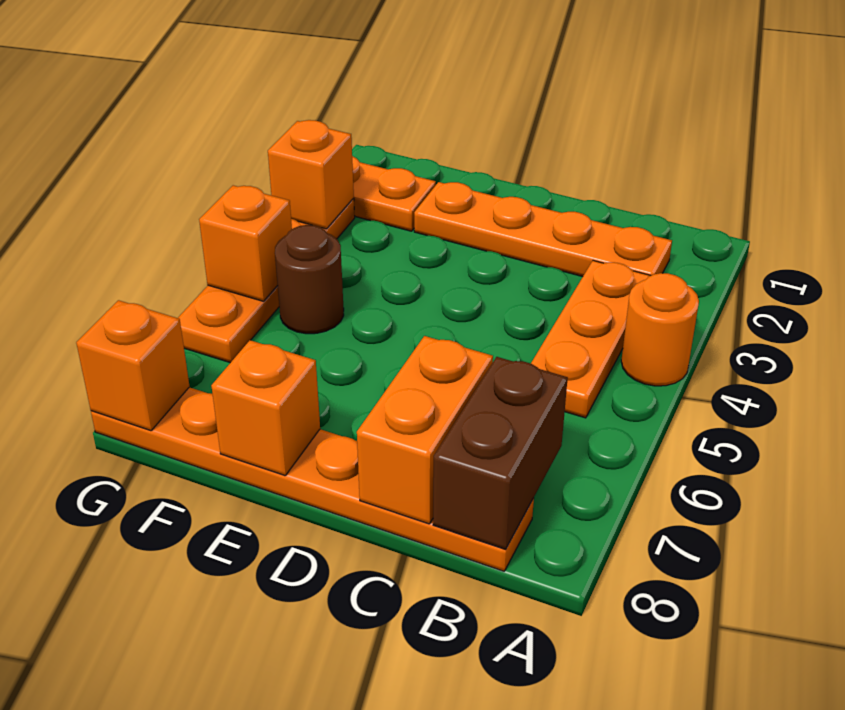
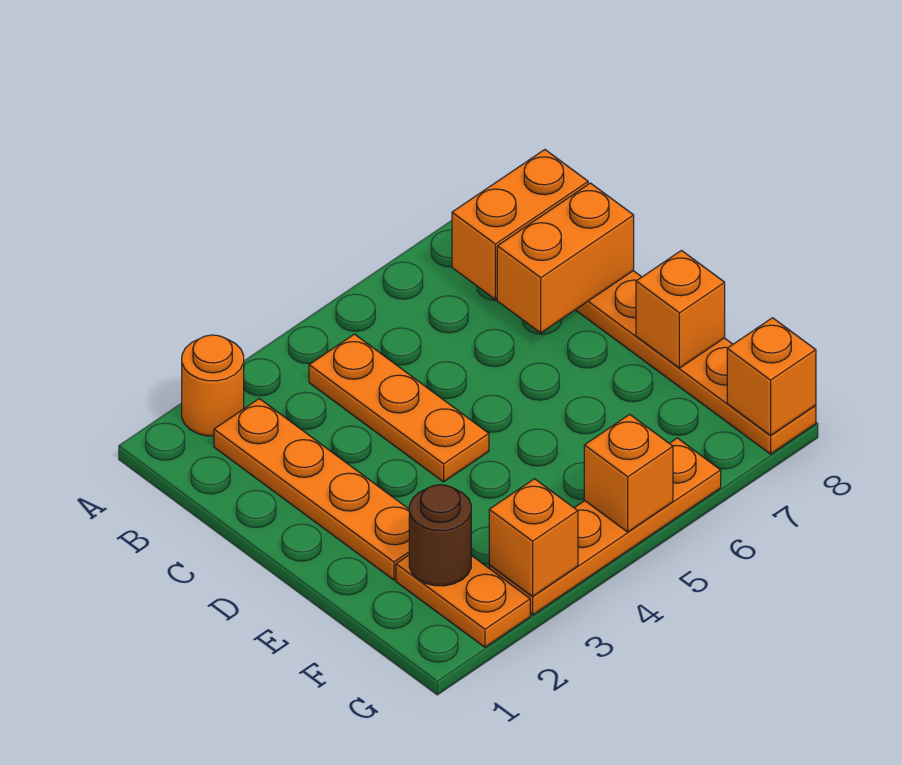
orange 1x1 round brick [621,273,699,386] -> orange 1x1 round brick moved to [182,335,244,436]
orange 1x3 plate [531,261,651,418] -> orange 1x3 plate turned to [309,334,489,482]
brown 1x2 brick [433,357,568,549] -> orange 1x2 brick [452,150,588,299]
brown 1x1 round brick [275,225,344,334] -> brown 1x1 round brick moved to [409,485,471,586]

